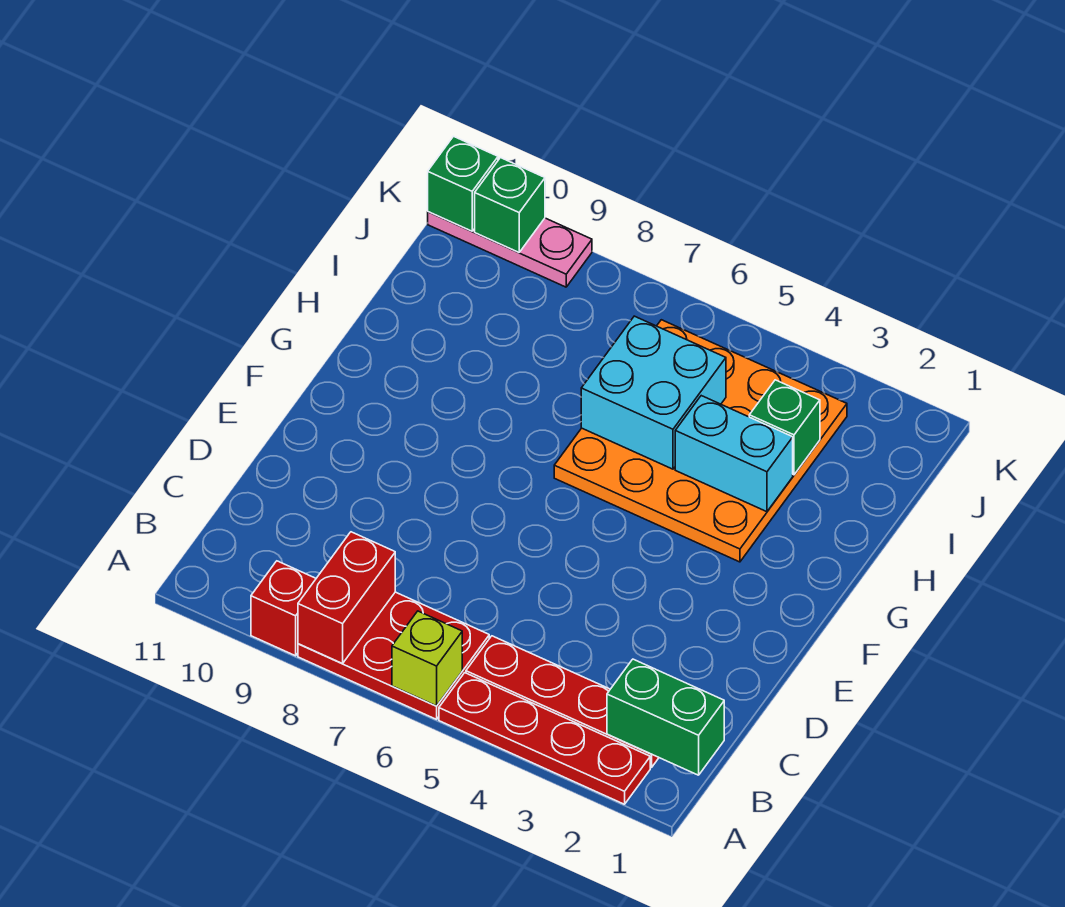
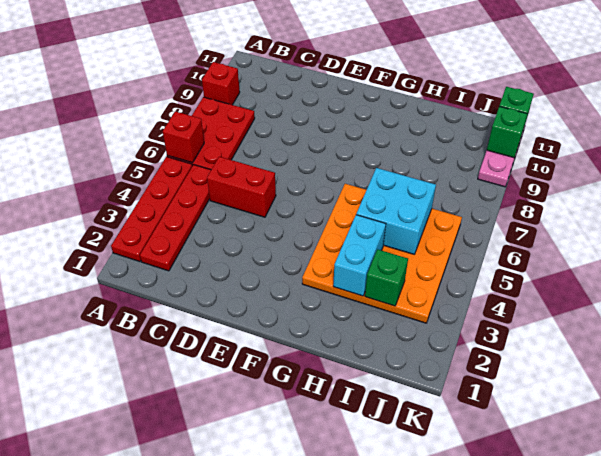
lime 1x1 brick [392,611,462,706] -> red 1x1 brick [163,111,204,163]
red 1x2 brick [298,532,395,663] -> red 1x2 brick moved to [207,157,276,217]
green 1x2 brick [607,659,724,775] -> none

